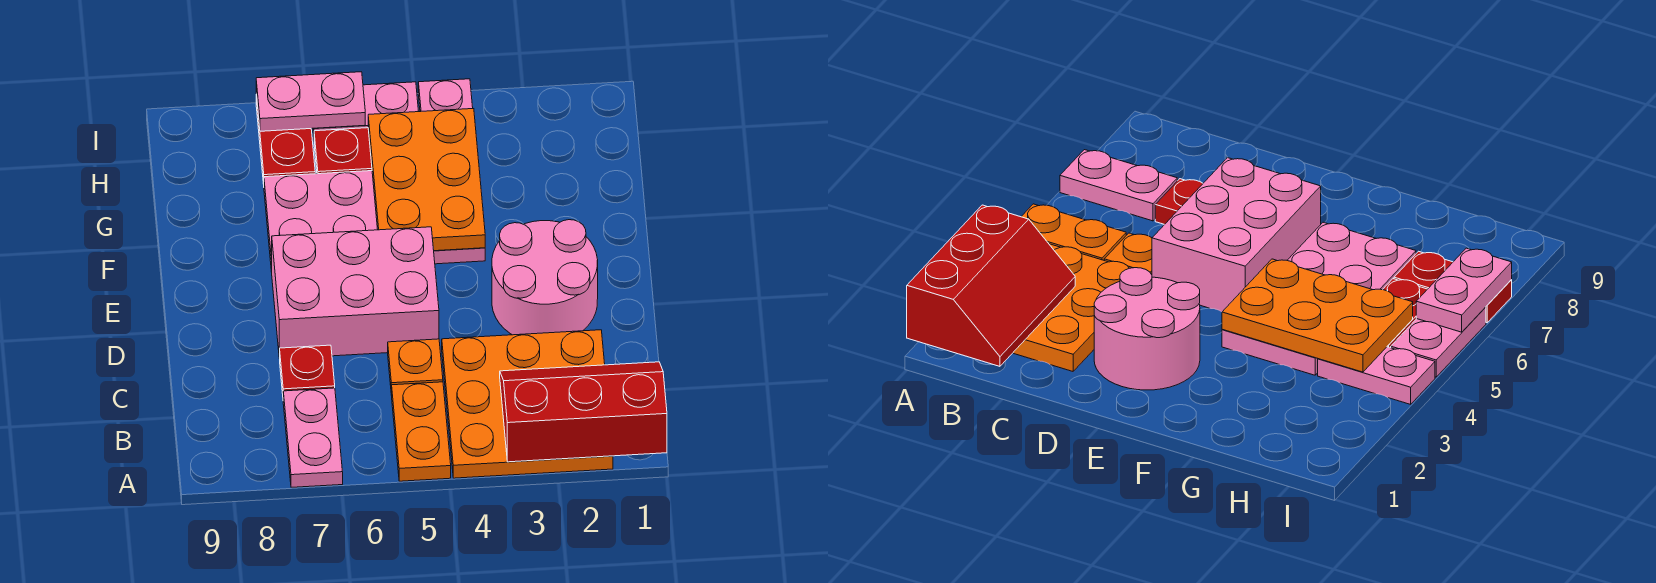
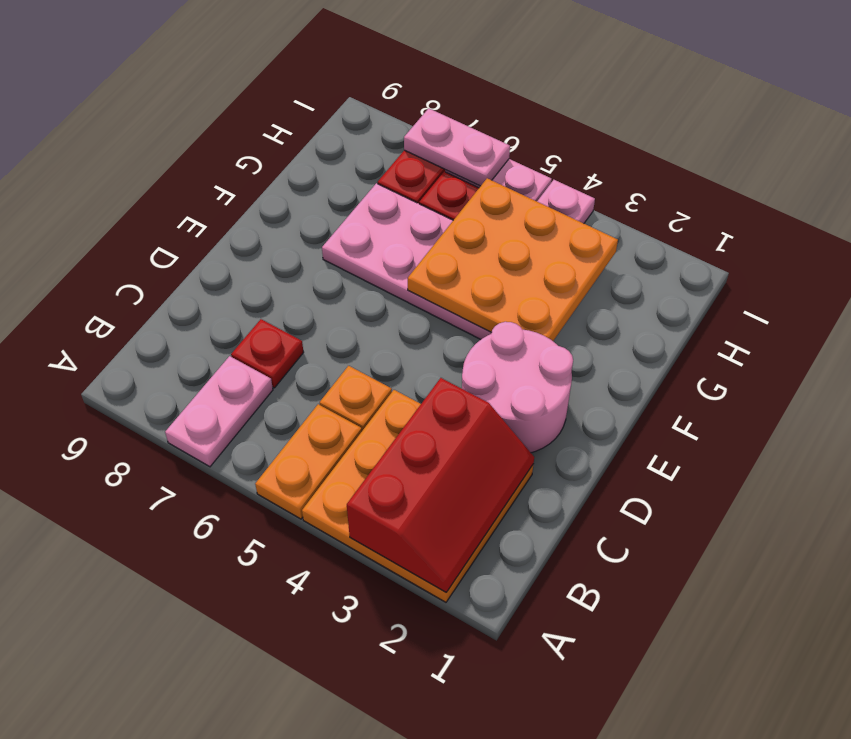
red 2x3 slope [500,362,667,462] -> red 2x3 slope turned to [347,378,534,592]
pink 2x3 brick [272,227,439,359] -> none
orange 2x3 plate [368,109,485,251] -> orange 3x3 plate [408,178,618,341]

